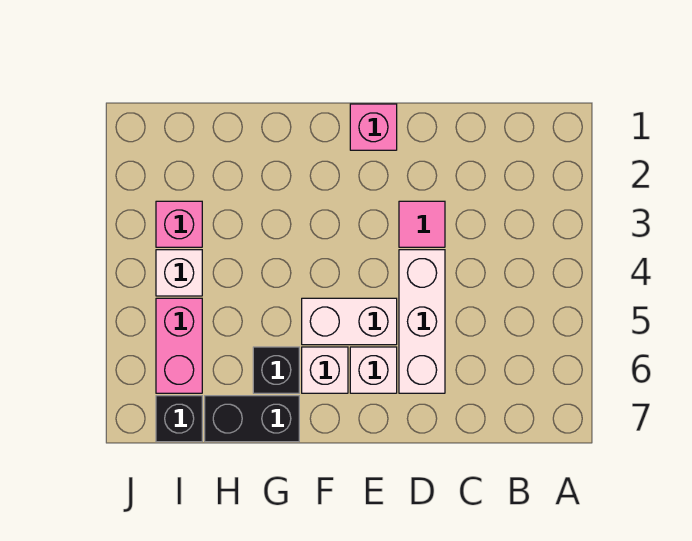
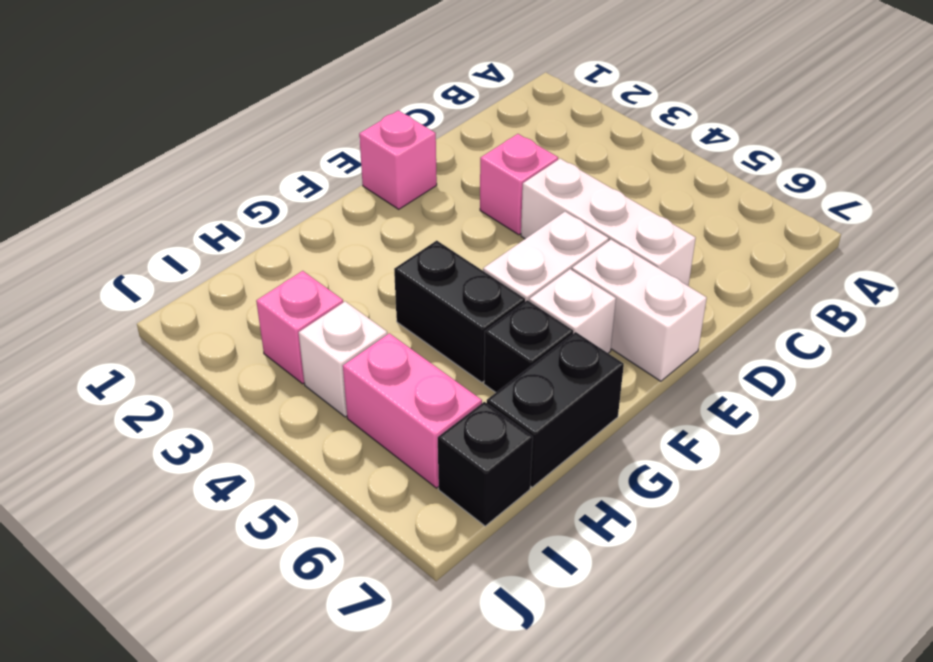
pink 1x1 tile [399,201,445,247] -> pink 1x1 brick [480,134,558,235]
white 1x1 brick [350,347,397,393] -> white 1x2 brick [572,240,707,381]
none -> black 1x2 brick [394,241,525,382]

